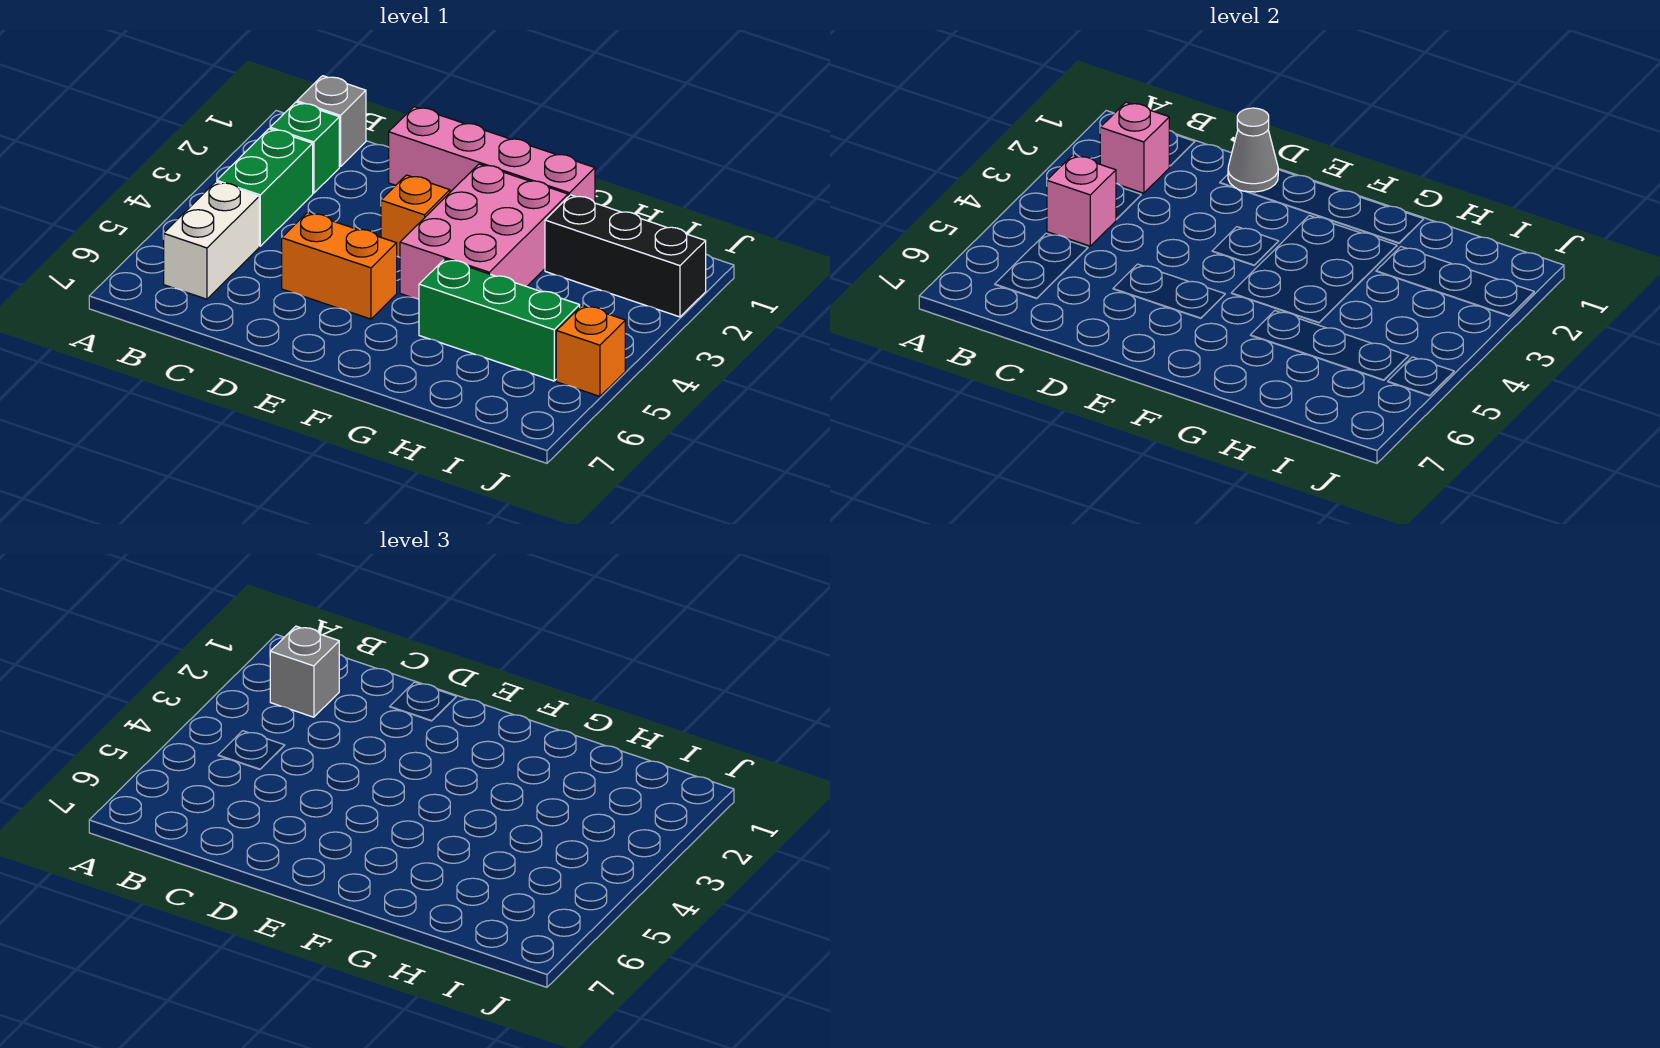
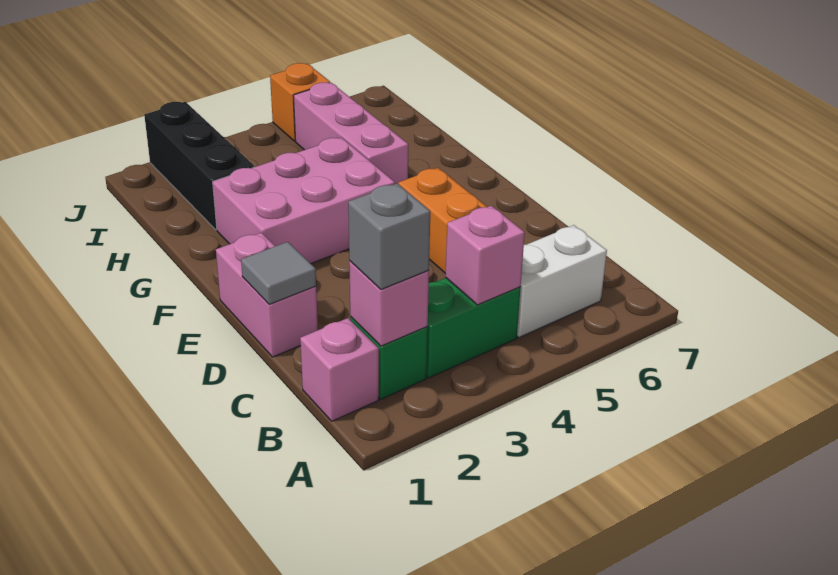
grey 1x1 brick [297,76,366,167] -> pink 1x1 brick [300,318,379,421]
pink 1x4 brick [389,107,595,203] -> pink 1x2 brick [216,233,318,357]
grey 1x1 cone [1228,108,1278,192] -> grey 1x1 tile [241,242,316,304]
orange 1x1 brick [381,175,450,257] -> none
green 1x3 brick [419,259,580,381] -> pink 1x3 brick [294,82,408,184]

